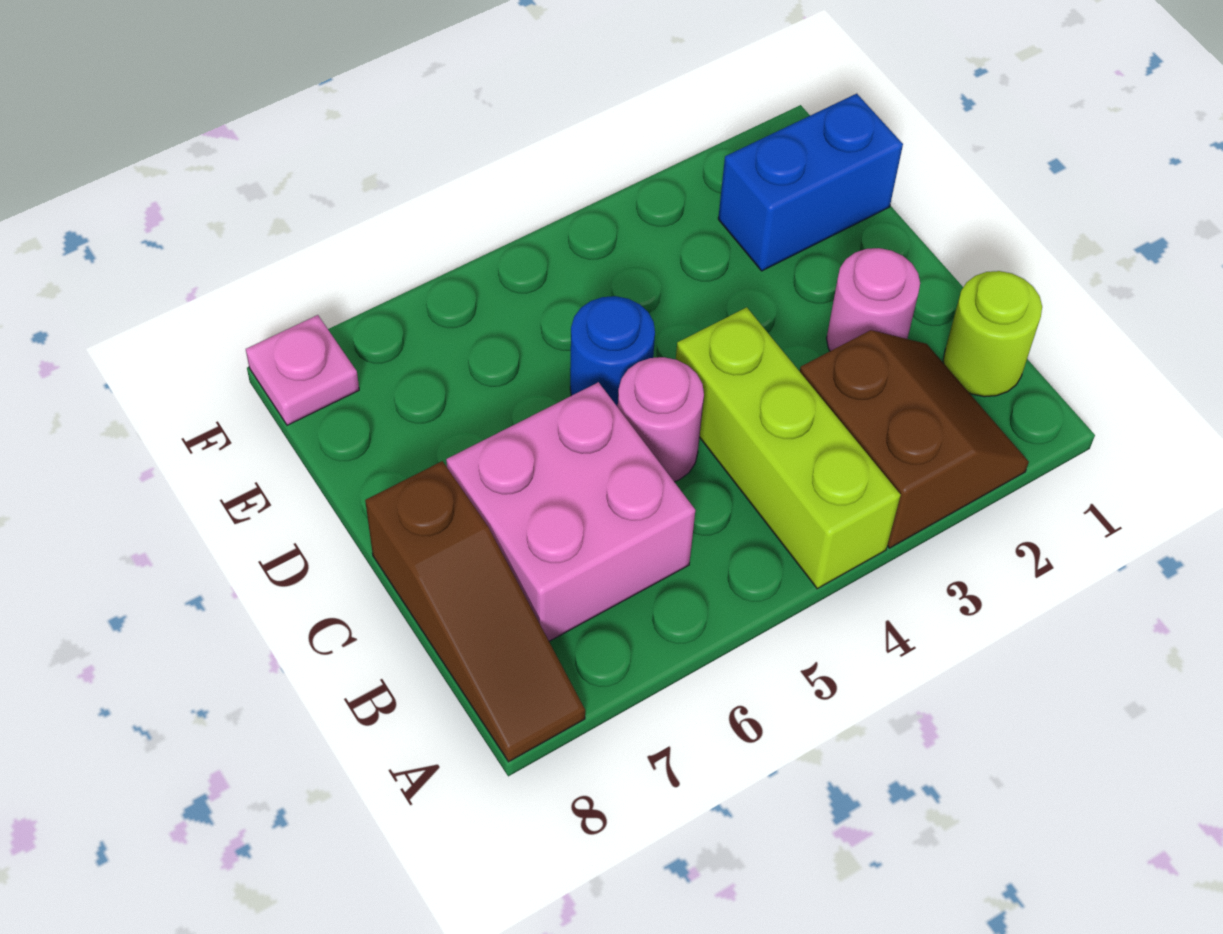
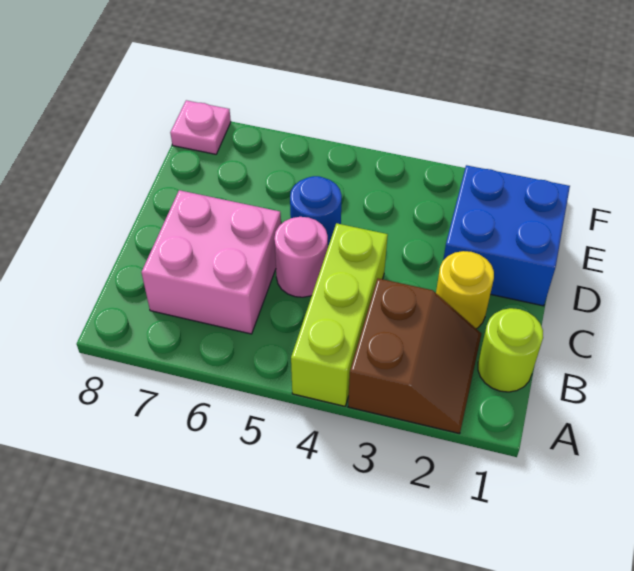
brown 1x3 slope [365,461,585,762] -> none
pink 1x1 round brick [827,248,920,351] -> yellow 1x1 round brick [436,251,494,329]
blue 1x2 brick [718,94,903,271] -> blue 2x2 brick [443,165,570,306]

